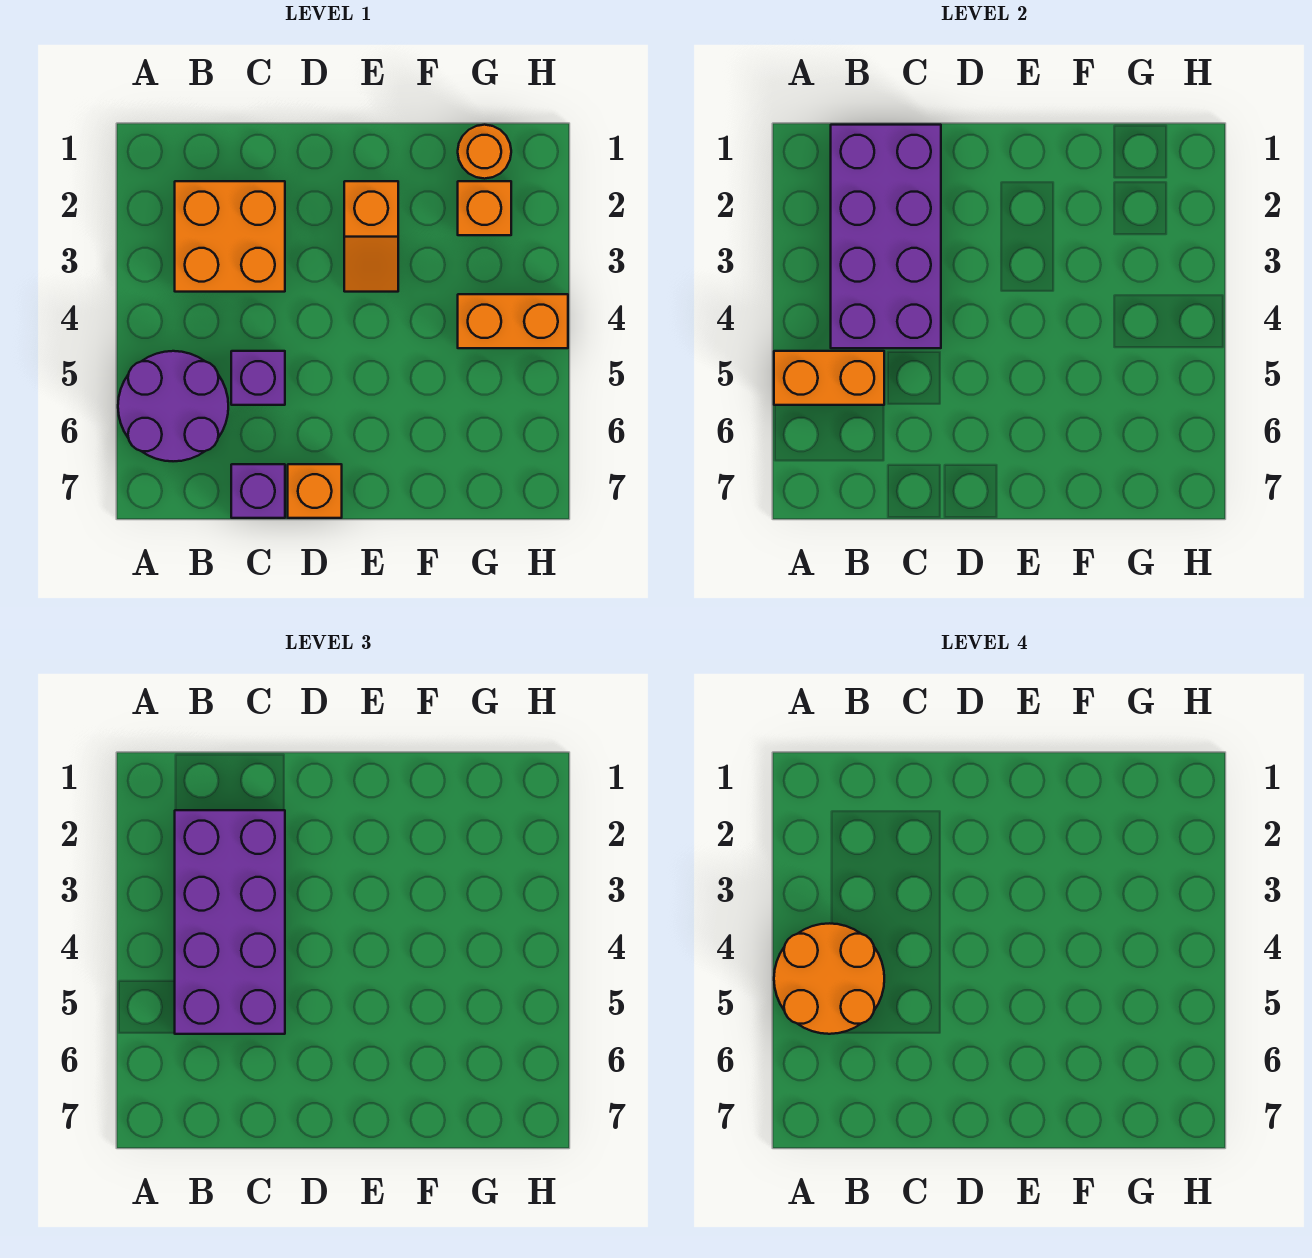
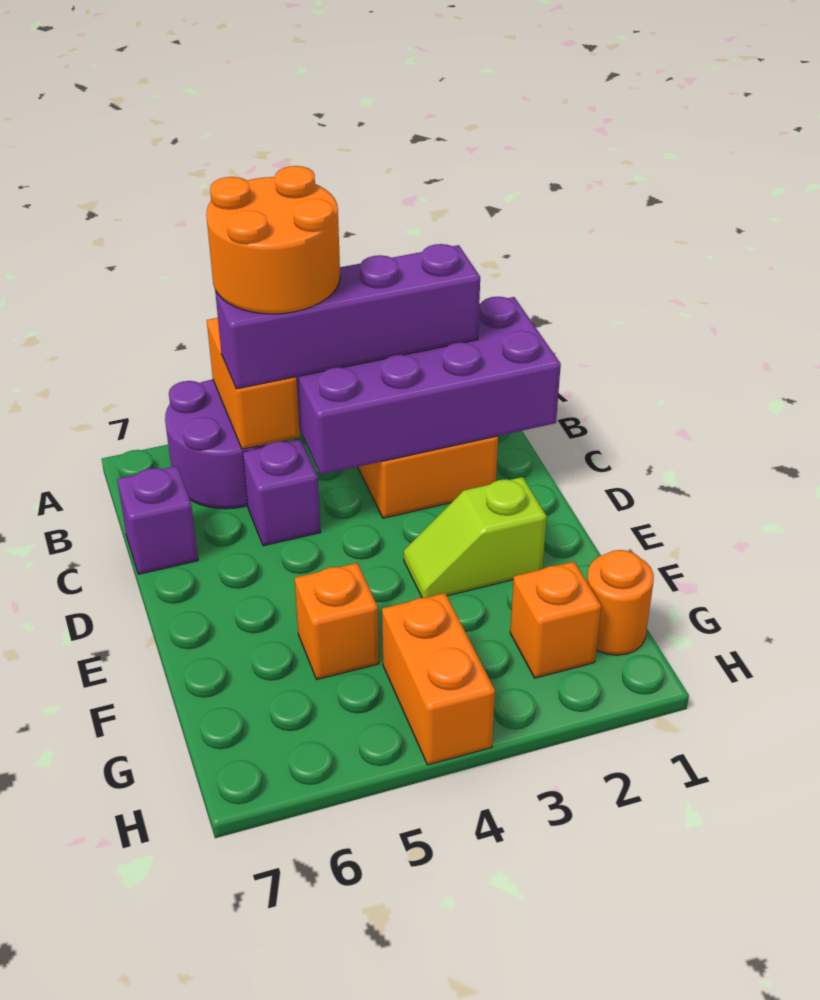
purple 2x4 brick [175,810,285,1034] -> purple 1x4 brick [215,244,480,389]
orange 1x1 brick [288,464,342,518] -> orange 1x1 brick moved to [295,563,379,679]
orange 1x2 slope [344,181,398,292] -> lime 1x2 slope [404,477,547,598]

